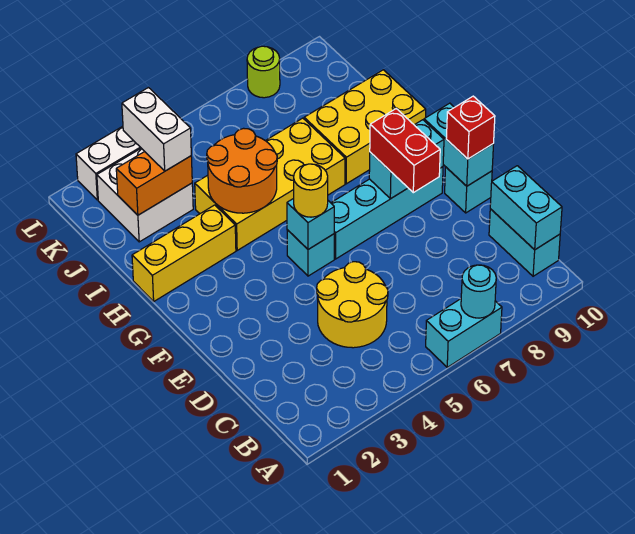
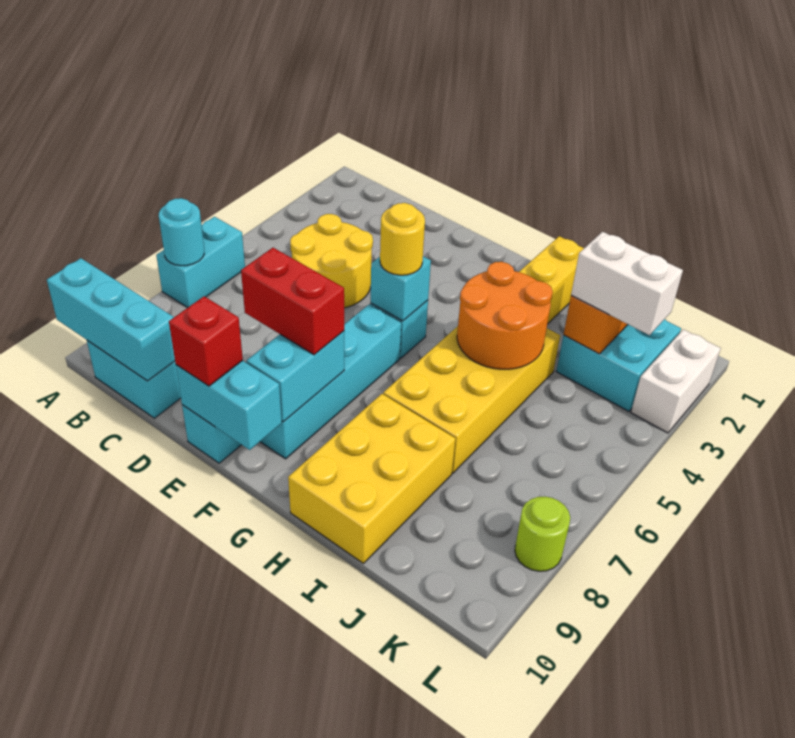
cyan 1x2 brick [490,166,562,250] -> cyan 1x3 brick [47,258,175,381]
white 2x2 brick [97,148,193,242] -> cyan 2x2 brick [556,319,681,411]

